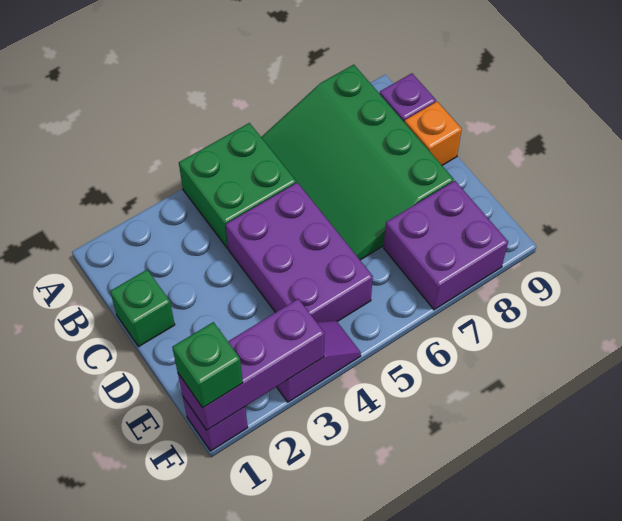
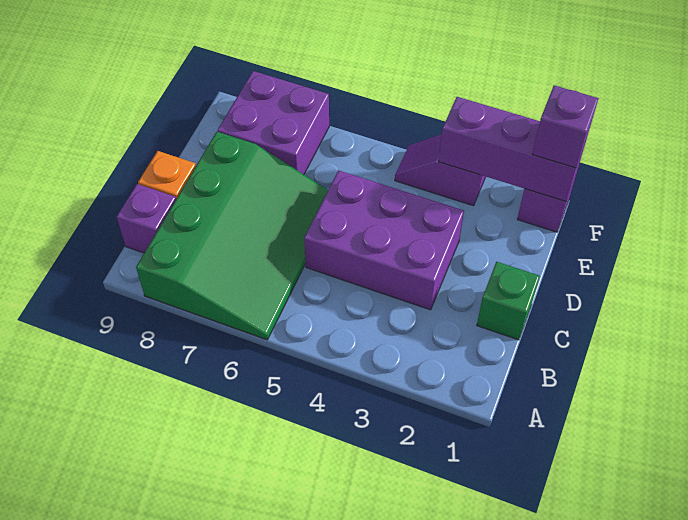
green 2x2 brick [179,123,296,248] -> none
purple 2x3 brick [226,183,373,322] -> purple 2x3 brick turned to [304,170,464,310]
green 1x1 brick [172,322,243,408] -> purple 1x1 brick [532,85,599,168]

